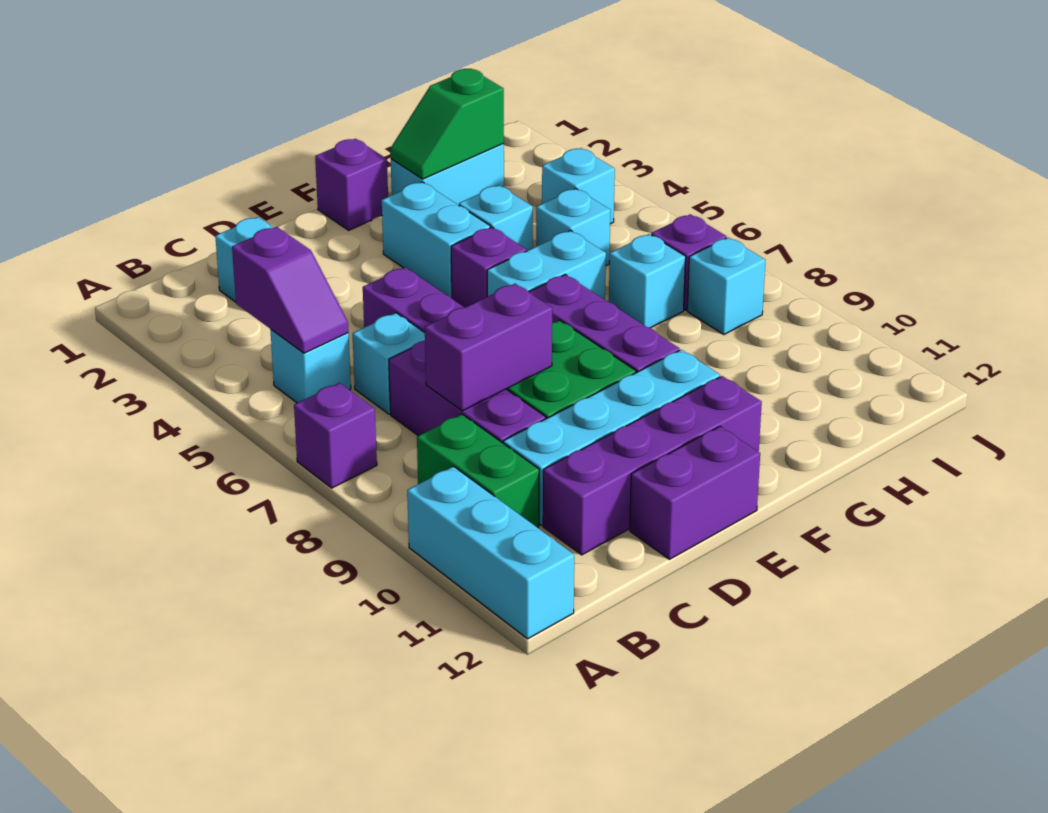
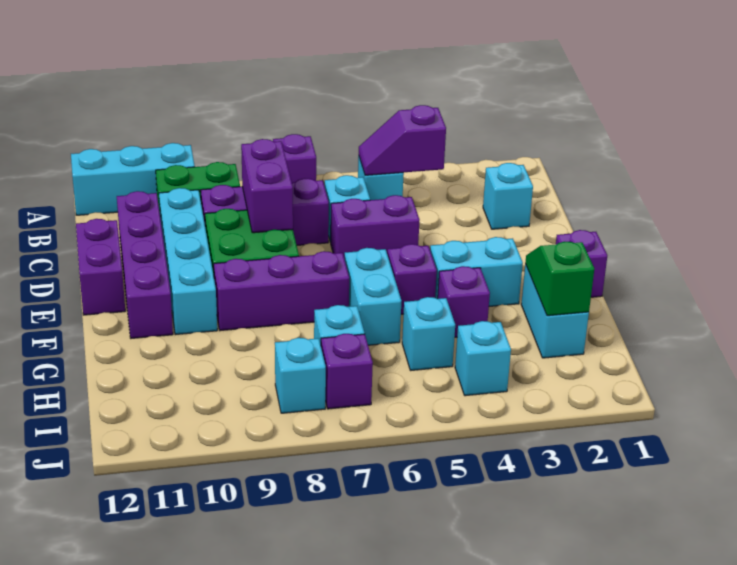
cyan 1x1 brick [459,185,533,251] -> purple 1x1 brick [438,266,490,337]

